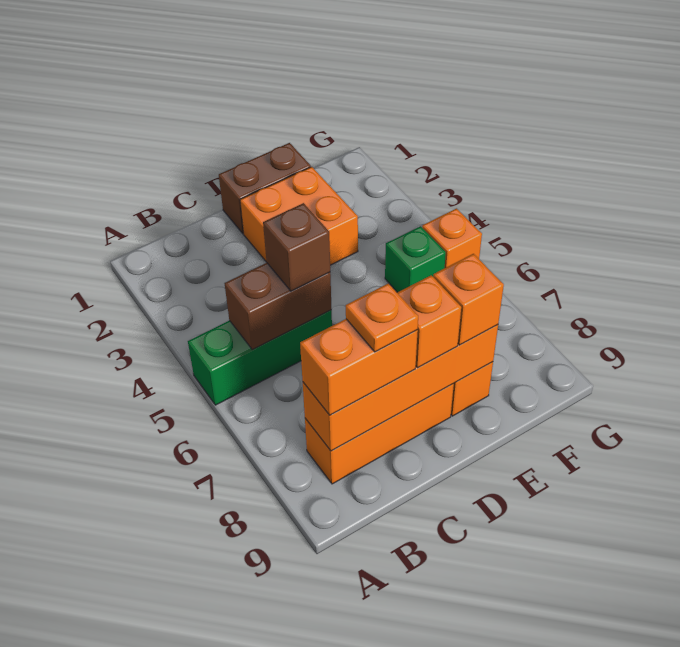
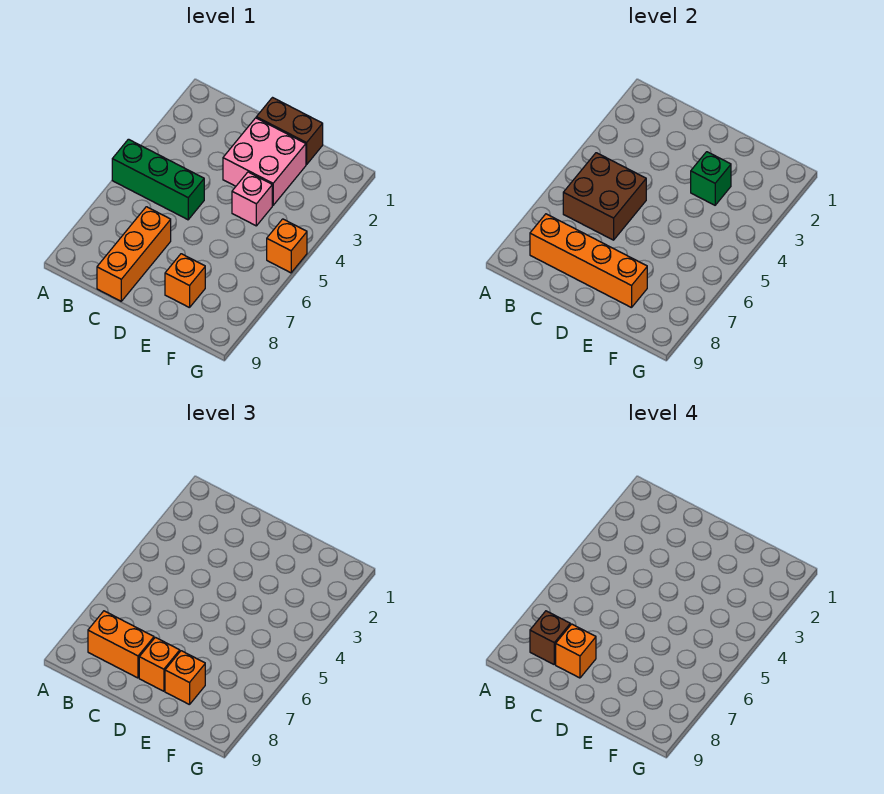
brown 1x2 brick [225,263,332,350] -> brown 2x2 brick [563,153,646,240]
orange 1x3 brick [305,384,454,484] -> orange 1x3 brick turned to [97,207,171,301]
brown 1x1 brick [263,203,330,291] -> brown 1x1 brick moved to [530,611,570,664]
orange 1x1 plate [346,283,418,352] -> orange 1x1 brick [556,624,596,678]
orange 2x2 brick [240,167,358,265] -> pink 2x2 brick [223,118,306,205]
none -> pink 1x1 brick [232,172,272,226]
green 1x1 brick [385,226,446,292] -> green 1x1 brick moved to [691,152,731,205]

